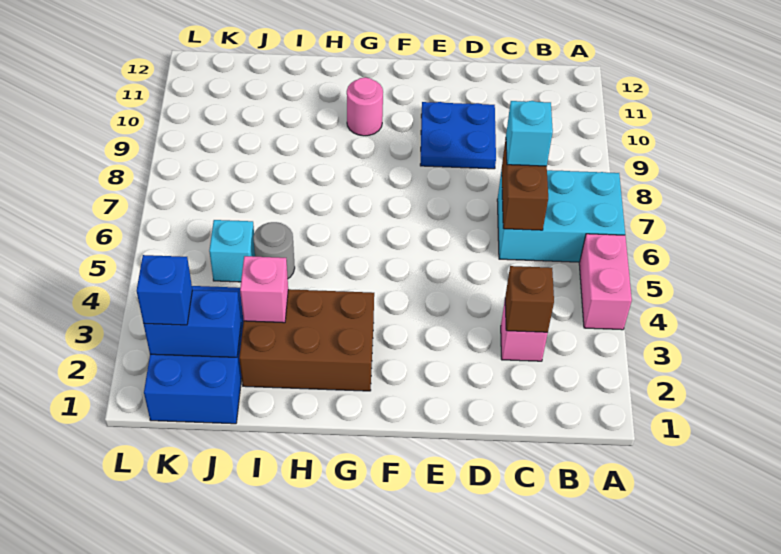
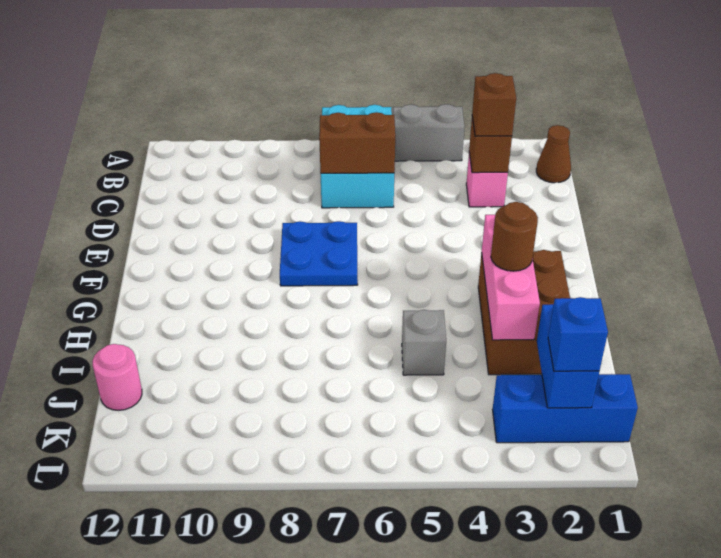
pink 1x2 brick [579,234,632,330] -> grey 1x2 brick [393,104,465,161]
none -> brown 1x1 cone [536,125,571,183]
none -> brown 1x1 brick [472,73,516,136]
cyan 1x1 brick [506,101,553,166] -> none
blue 2x2 plate [420,102,496,169] -> blue 2x2 plate moved to [280,221,358,286]
pink 1x1 round brick [347,77,383,136] -> pink 1x1 round brick moved to [93,344,142,410]
none -> brown 1x1 round brick [491,202,538,271]
pink 1x1 brick [240,256,288,323] -> pink 1x3 brick [482,215,540,340]
grey 1x1 round brick [253,222,295,278] -> grey 1x1 brick [402,310,446,375]
blue 2x3 brick [144,286,244,424] -> blue 1x3 brick [493,374,638,443]
cyan 1x1 brick [209,220,255,282] -> none

